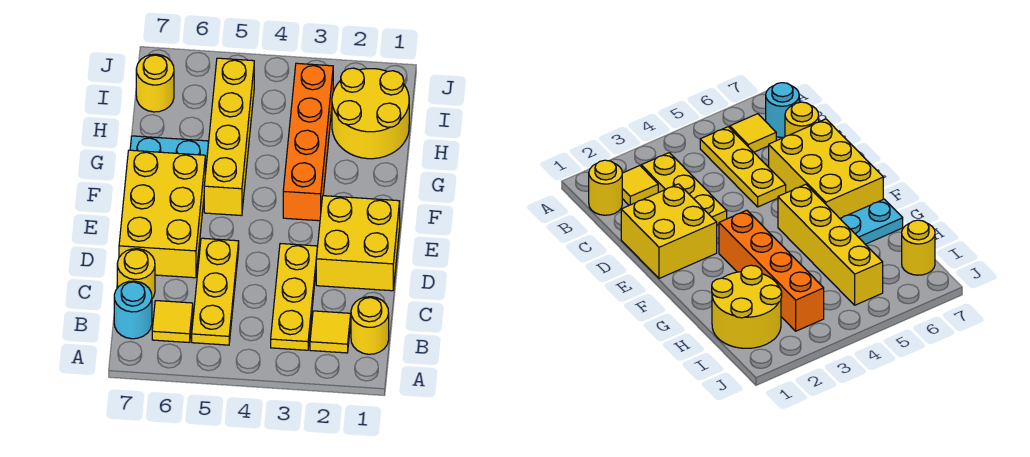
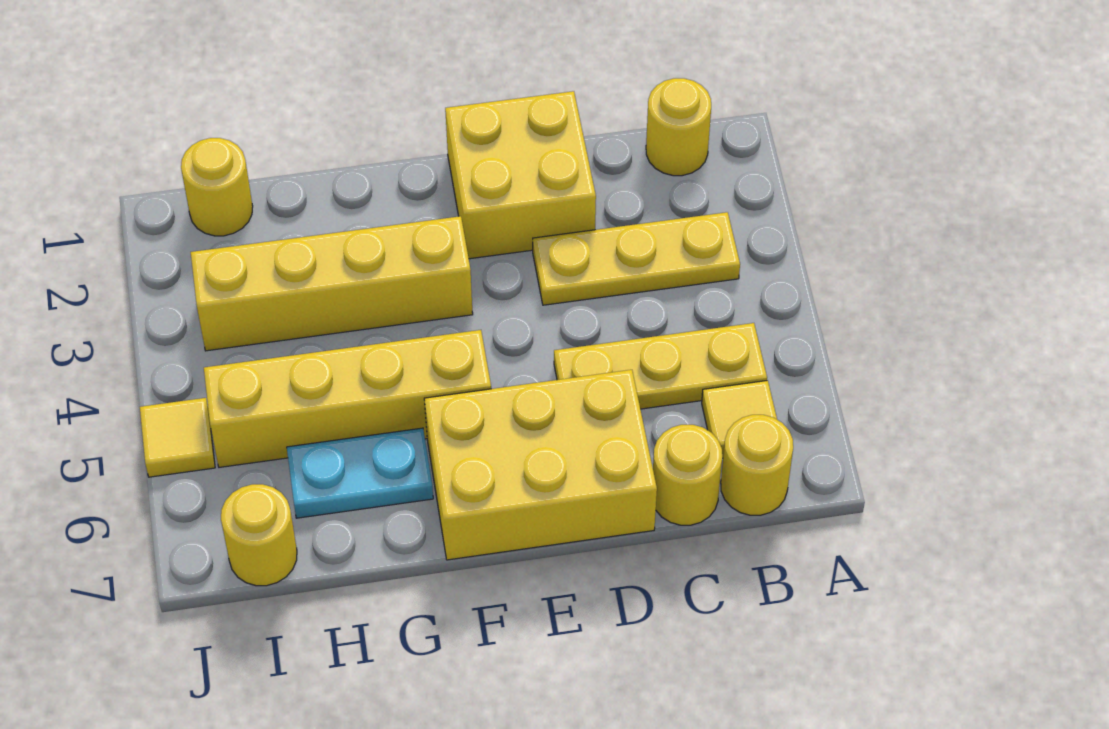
yellow 1x1 tile [310,311,351,353] -> yellow 1x1 tile moved to [140,398,215,477]
cyan 1x1 round brick [114,281,152,339] -> yellow 1x1 round brick [721,415,793,515]
orange 1x4 brick [283,63,333,221] -> yellow 1x4 brick [191,216,473,351]
cyan 1x2 plate [130,136,209,174] -> cyan 1x2 plate turned to [287,428,433,518]
yellow 2x2 round brick [332,68,409,159] -> yellow 1x1 round brick [181,138,253,236]

